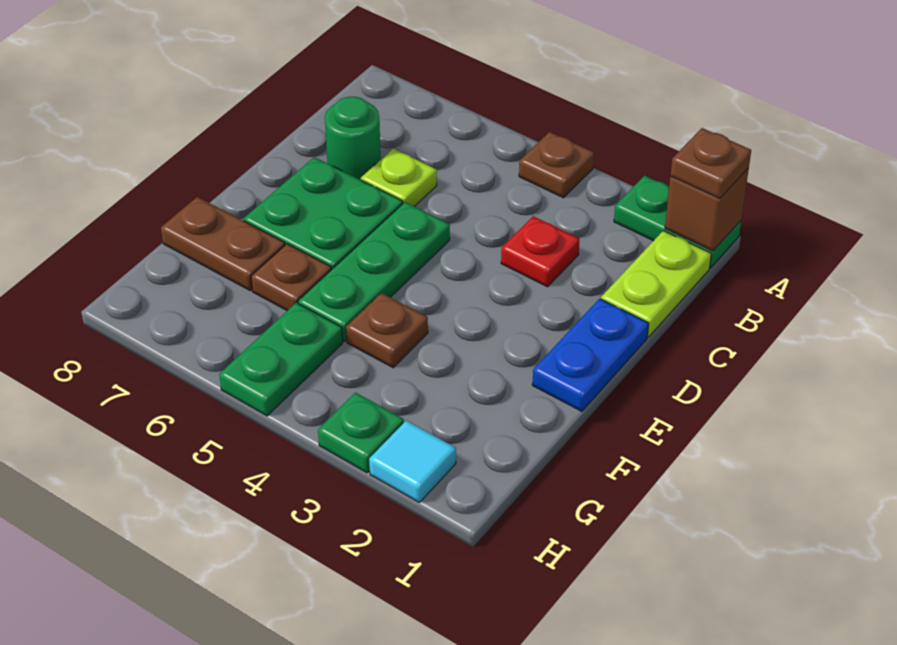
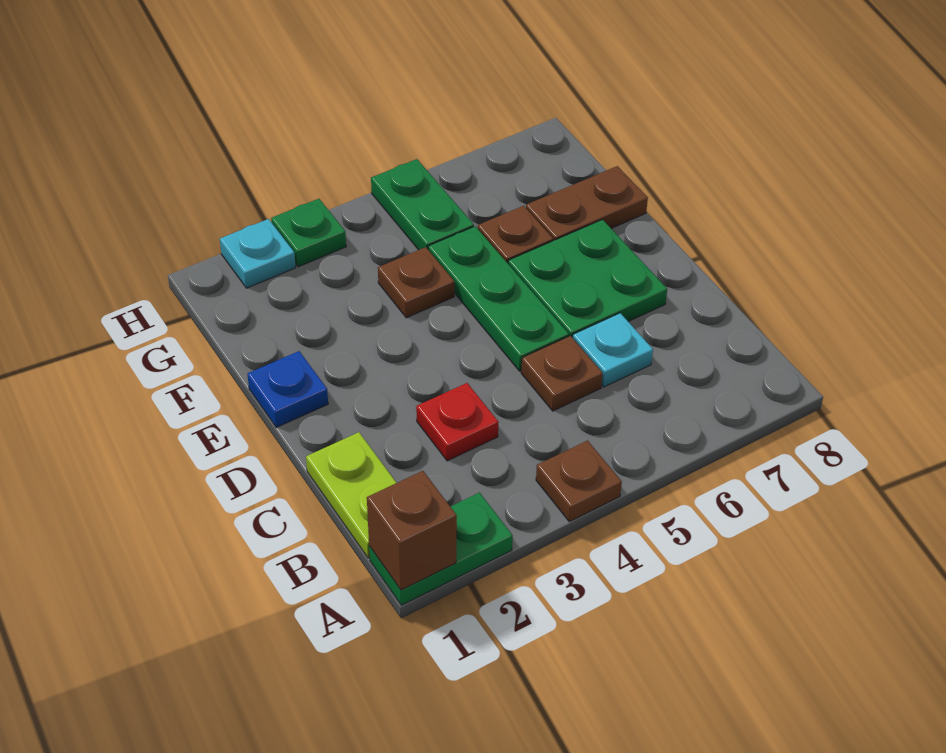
brown 1x1 plate [670,128,751,199] -> brown 1x1 plate moved to [521,336,603,411]
lime 1x1 plate [361,149,437,206] -> cyan 1x1 plate [573,313,653,387]
green 1x1 round brick [325,97,381,180] -> none
blue 1x2 plate [532,299,649,411] -> blue 1x1 plate [247,351,328,427]
cyan 1x1 tile [369,420,456,502] -> cyan 1x1 plate [220,219,296,288]

